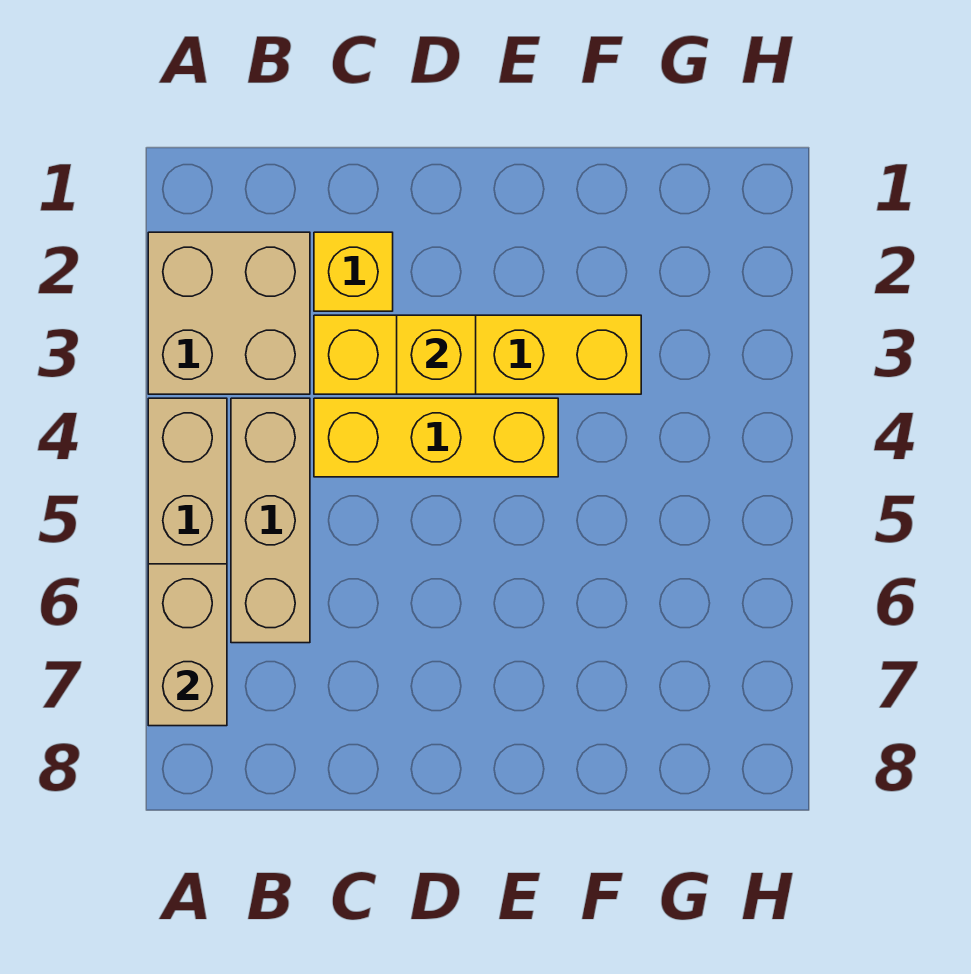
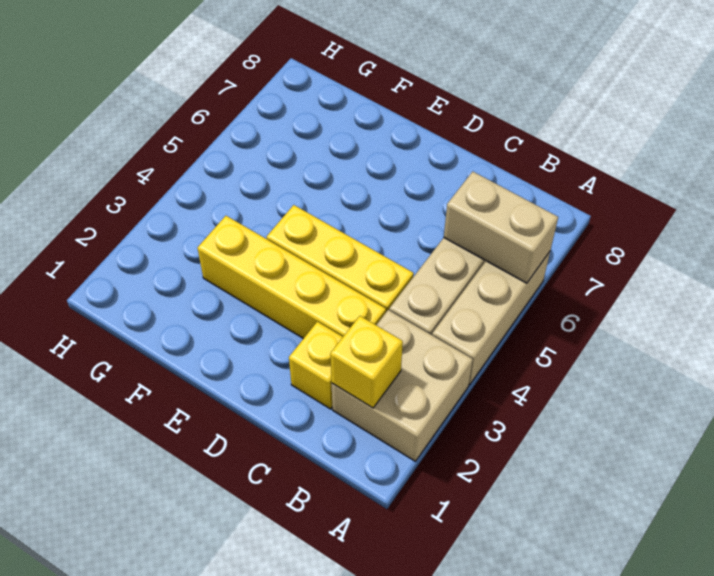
tan 1x2 brick [148,564,227,726] -> tan 1x2 brick turned to [444,172,558,283]
yellow 1x1 brick [397,315,476,394] -> yellow 1x1 brick moved to [330,316,403,408]

